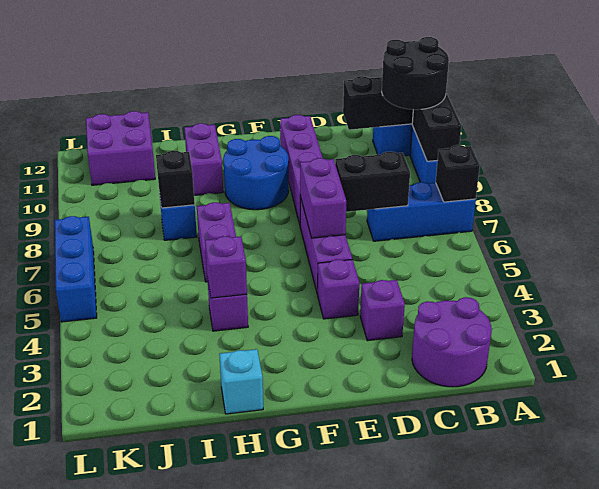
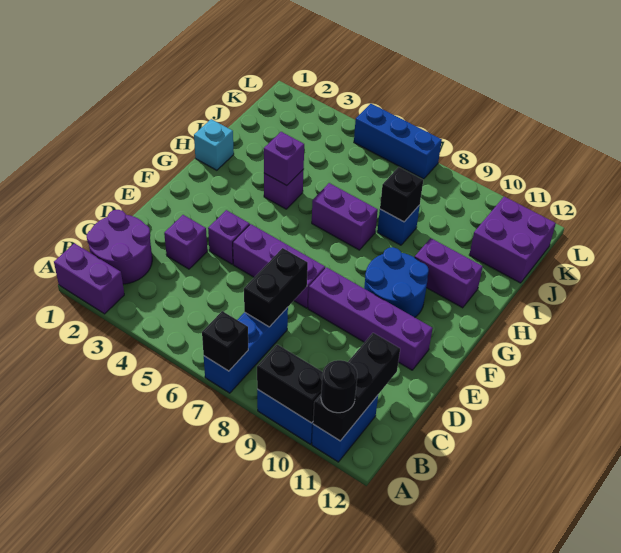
black 2x2 round brick [382,37,449,110] -> black 1x1 round brick [321,360,357,413]
purple 1x2 brick [300,158,346,238] -> purple 1x2 brick moved to [54,243,124,314]

